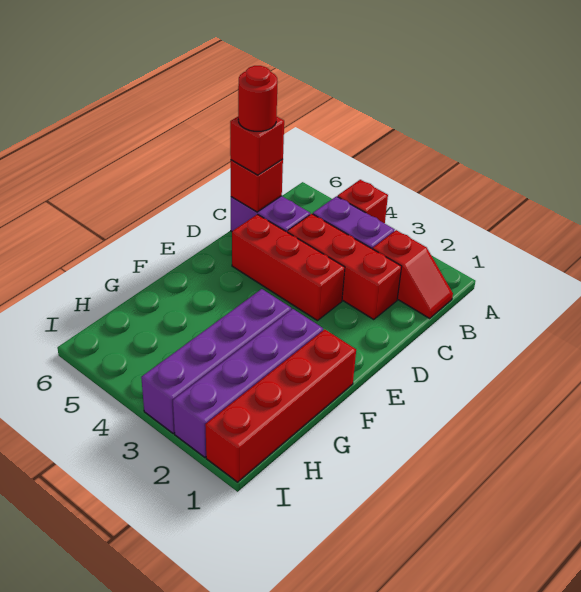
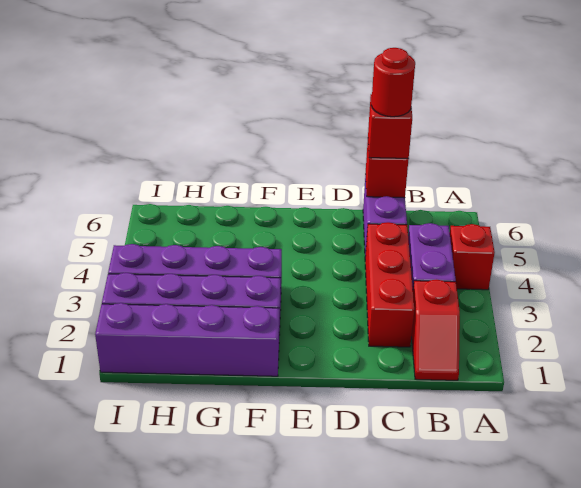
red 1x3 brick [232,214,345,321] -> none
red 1x4 brick [205,329,356,482] -> purple 1x4 brick [95,303,279,376]

